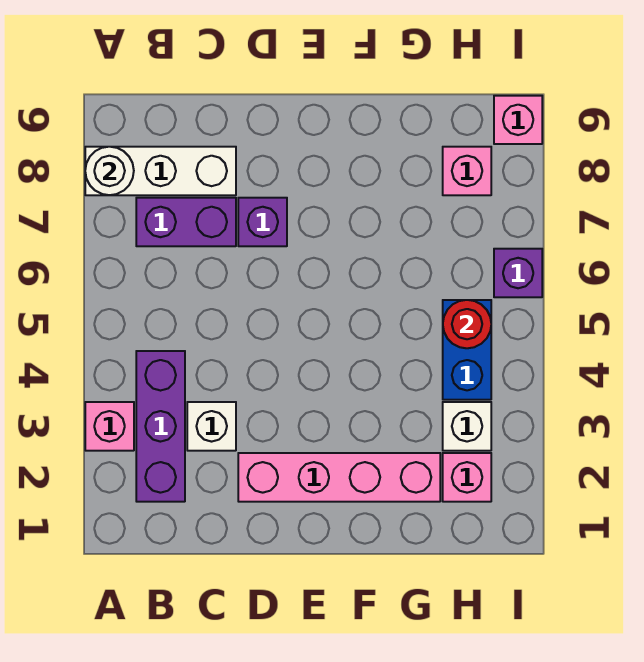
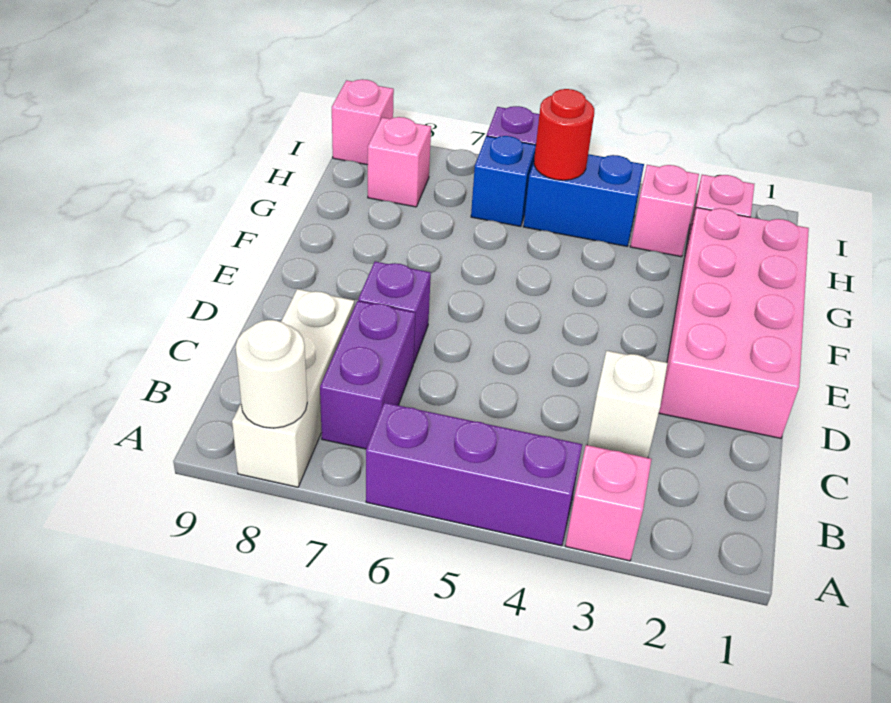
purple 1x3 brick [136,351,185,502] -> purple 1x3 brick moved to [366,403,582,546]
pink 1x4 brick [238,453,440,502] -> pink 2x4 brick [659,208,809,438]
white 1x1 brick [443,402,491,451] -> pink 1x1 brick [630,165,699,257]
none -> blue 1x1 brick [471,136,536,227]

